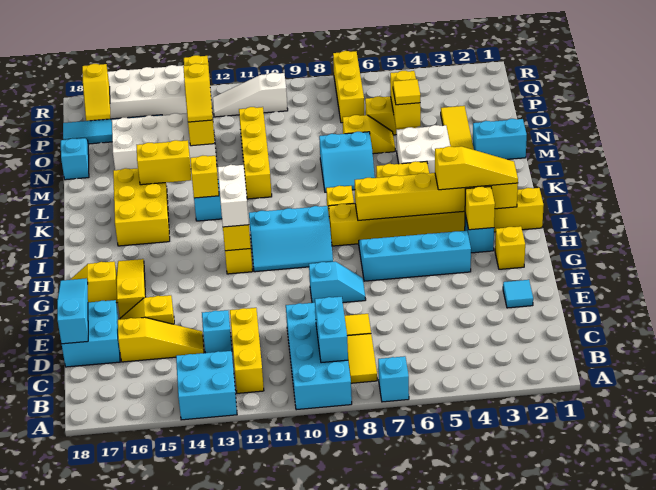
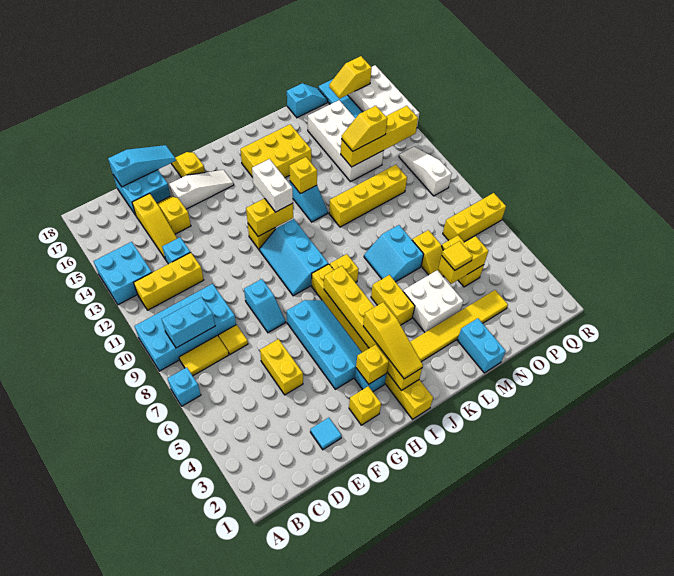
yellow 1x3 slope [117,259,146,318] -> white 1x3 slope [169,170,234,209]
white 1x2 brick [218,165,249,227] -> white 1x2 brick turned to [252,159,293,212]
yellow 1x2 brick [137,140,191,185] -> yellow 1x2 brick moved to [260,339,303,395]

